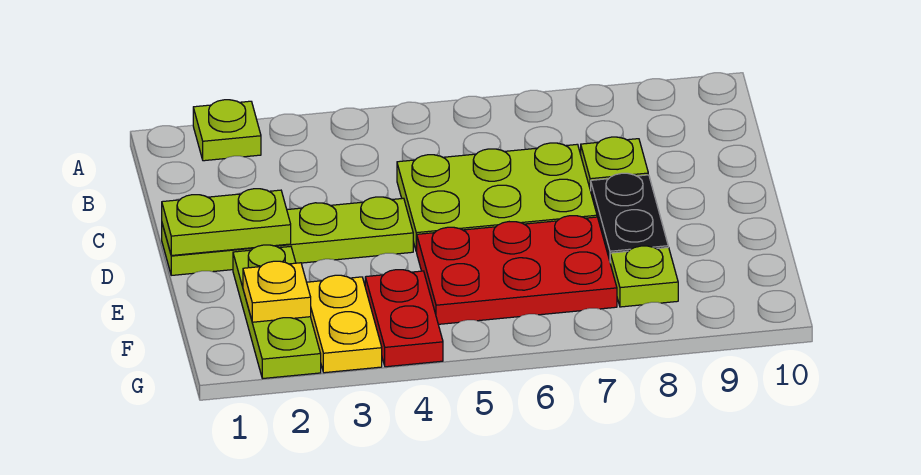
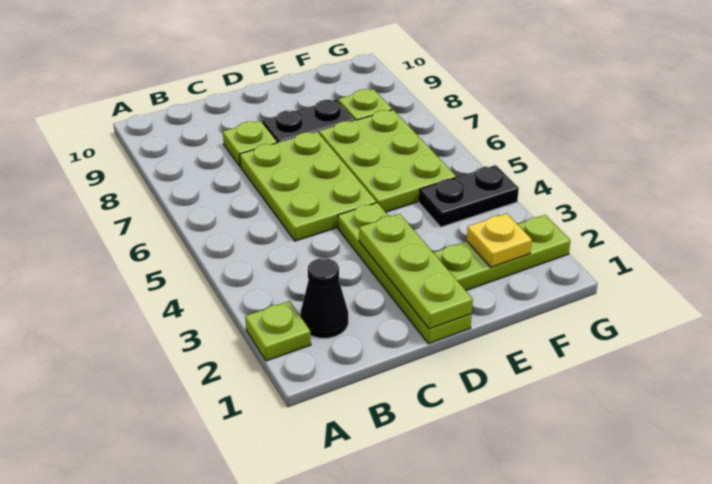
none -> black 1x1 cone [300,258,348,338]
lime 1x2 plate [162,189,291,255] -> lime 1x3 plate [359,214,473,329]
red 2x3 plate [417,216,617,324] -> lime 2x3 plate [319,110,456,212]
yellow 1x2 plate [307,275,382,373] -> none
red 1x2 plate [365,270,443,367] -> black 1x2 plate [419,165,519,227]

